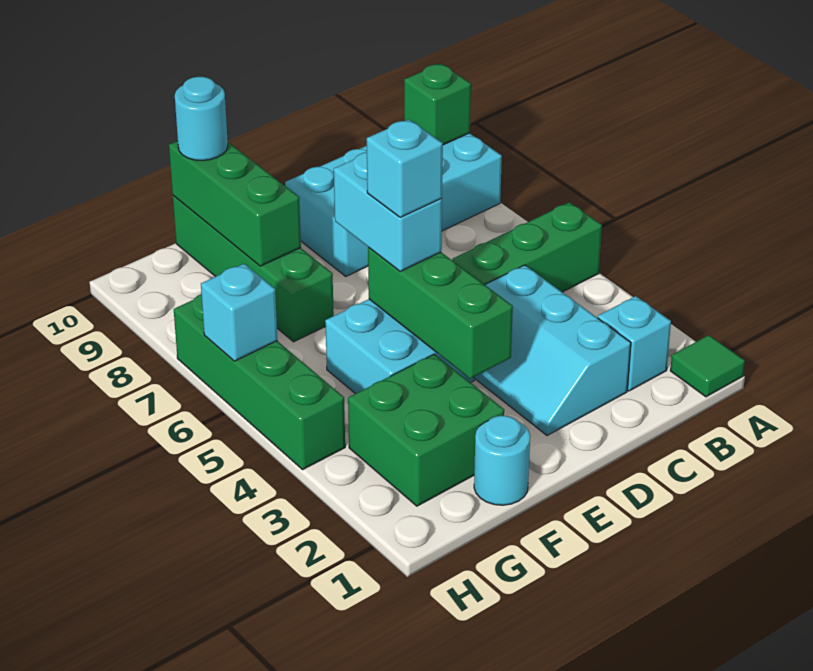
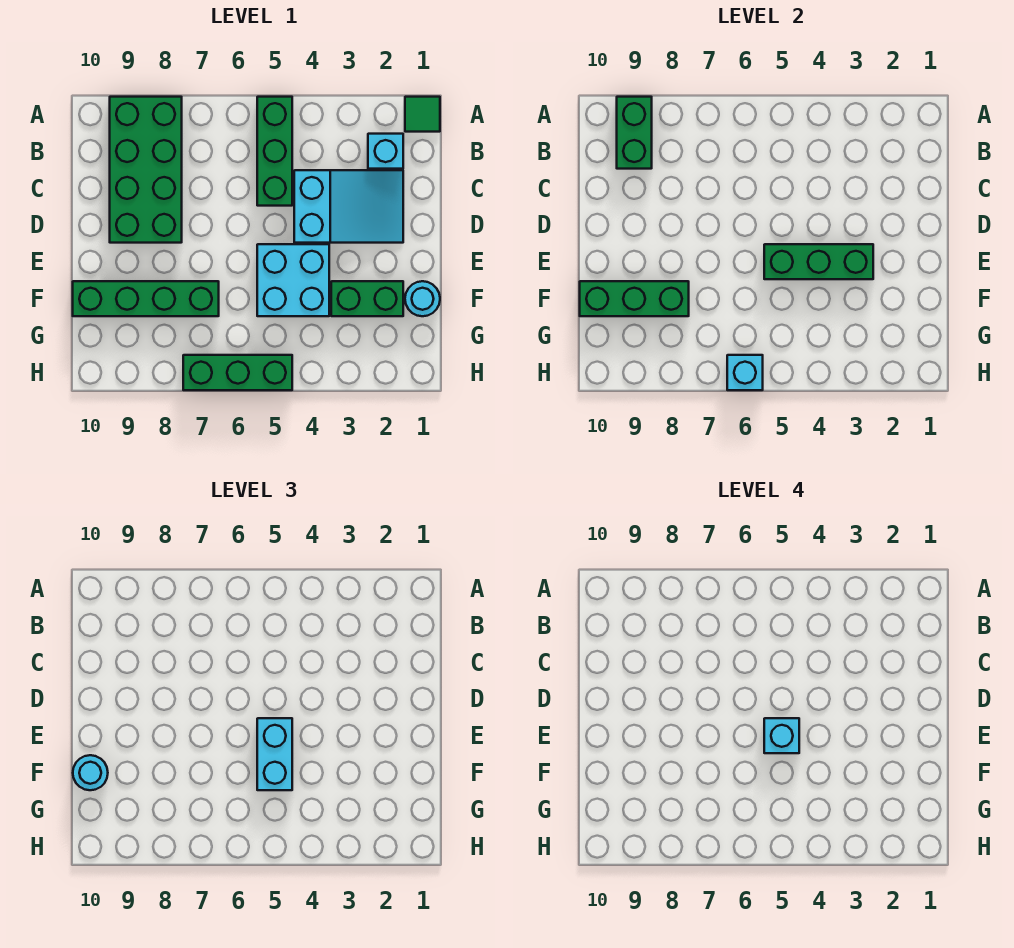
cyan 2x4 brick [285,133,502,276] -> green 2x4 brick [110,97,182,243]
green 1x1 brick [404,64,471,145] -> green 1x2 brick [617,97,652,169]
cyan 2x3 slope [474,265,631,436] -> cyan 2x3 slope turned to [294,170,403,243]
cyan 1x2 brick [334,152,442,271] -> cyan 1x2 brick turned to [257,718,292,790]
green 2x2 brick [348,354,504,506] -> green 1x2 brick [331,281,403,316]
green 1x4 brick [174,294,345,470] -> green 1x3 brick [183,355,292,390]

